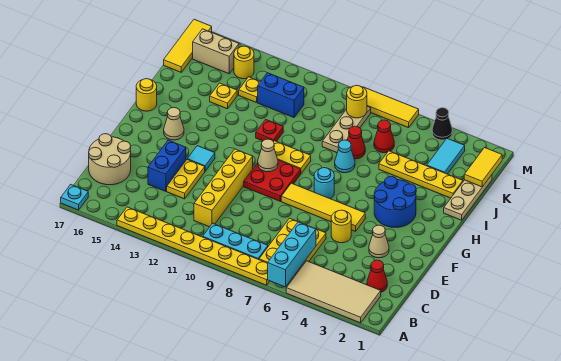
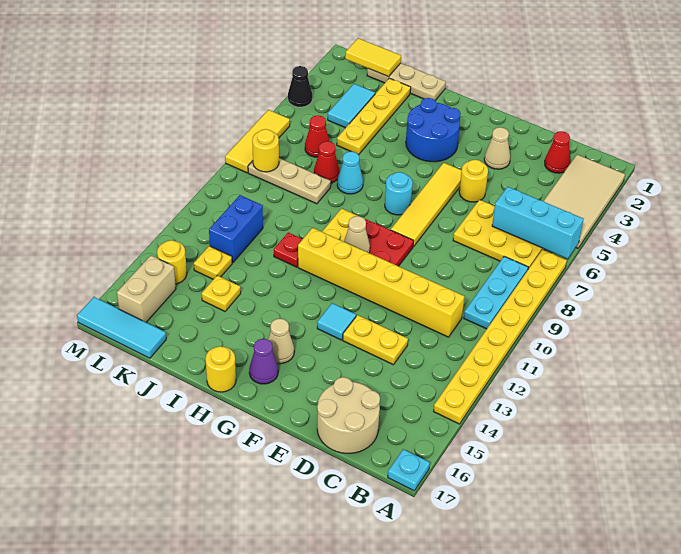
yellow 1x4 brick [194,149,253,227] -> yellow 1x6 brick [298,228,464,337]
blue 1x2 brick [148,140,186,191] -> none
none -> purple 1x1 cone [249,339,278,384]
cyan 1x2 tile [427,139,465,174] -> cyan 1x2 tile turned to [328,84,375,128]
yellow 1x3 tile [164,19,212,72] -> cyan 1x3 tile [77,297,166,358]

